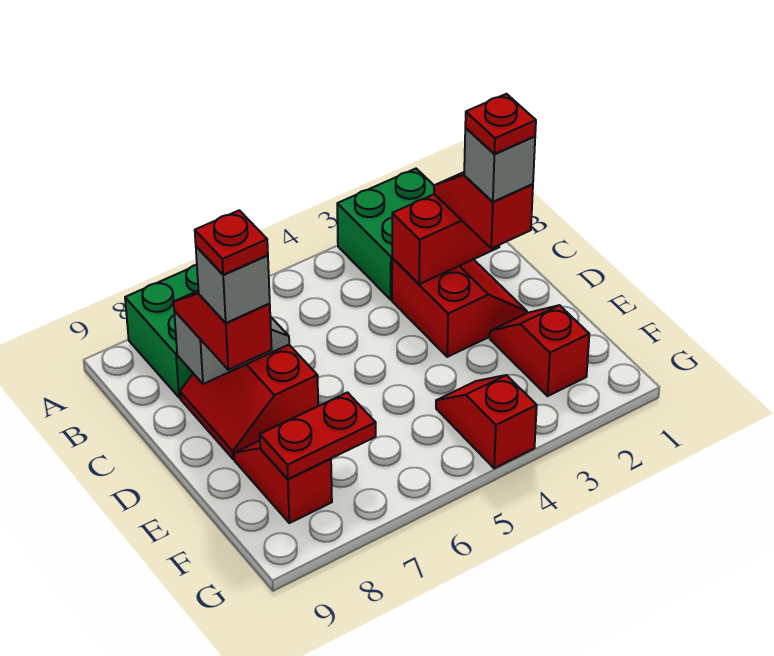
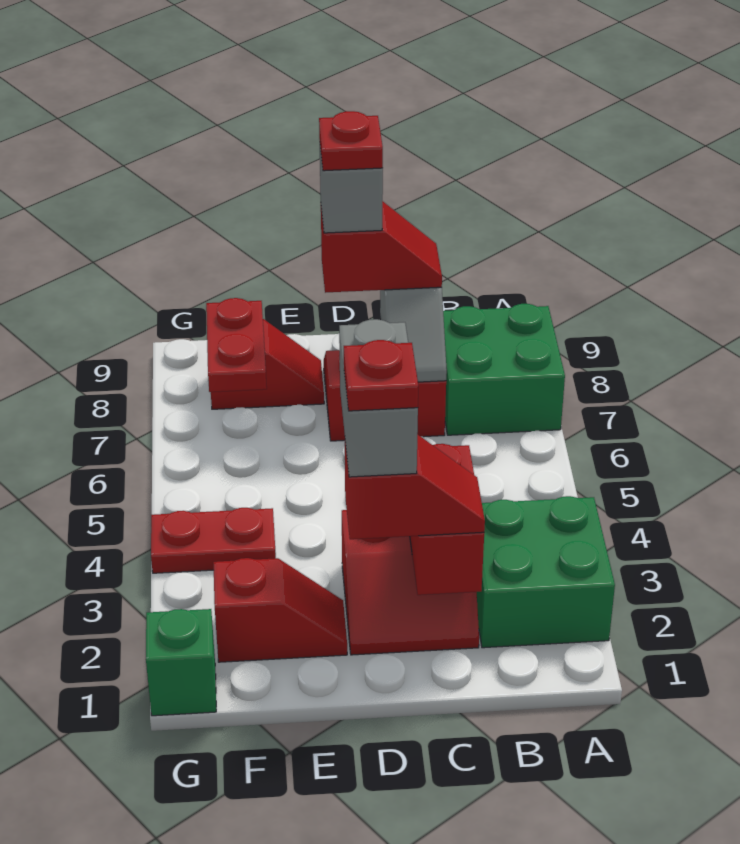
grey 1x1 brick [464,128,535,202] -> grey 1x2 brick [339,319,418,477]
red 1x2 slope [436,375,537,468] -> red 1x2 plate [151,508,276,573]
none -> green 1x1 brick [146,609,216,716]

